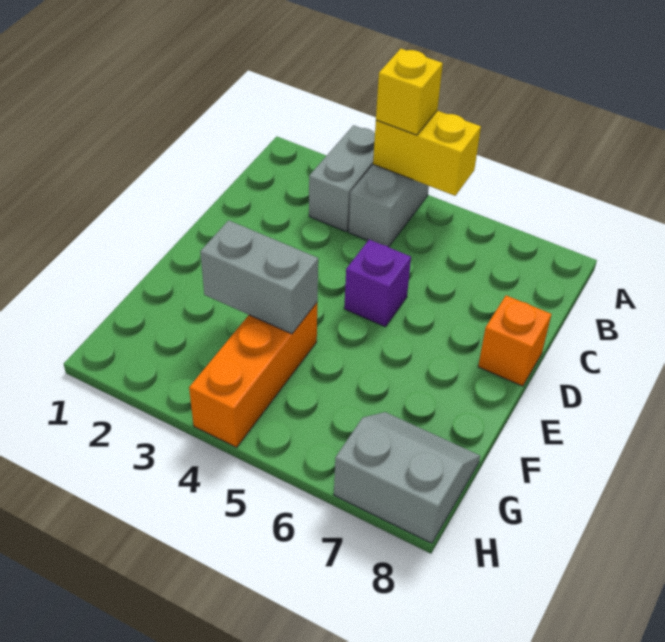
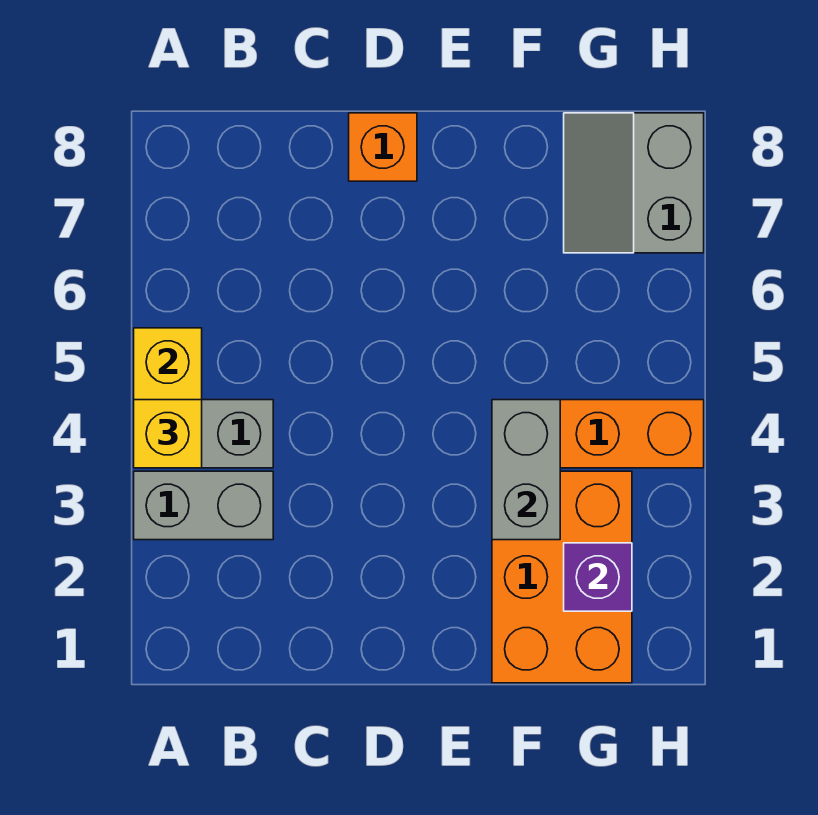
purple 1x1 brick [344,240,411,327] -> purple 1x1 brick moved to [564,543,632,611]
none -> orange 2x3 brick [492,471,632,683]

